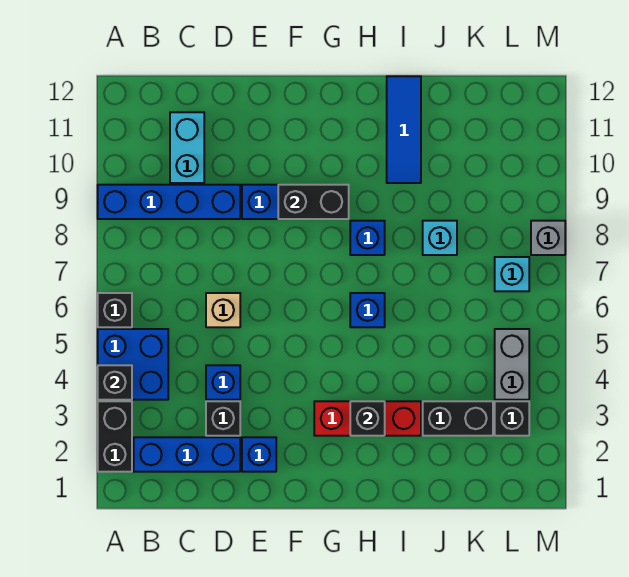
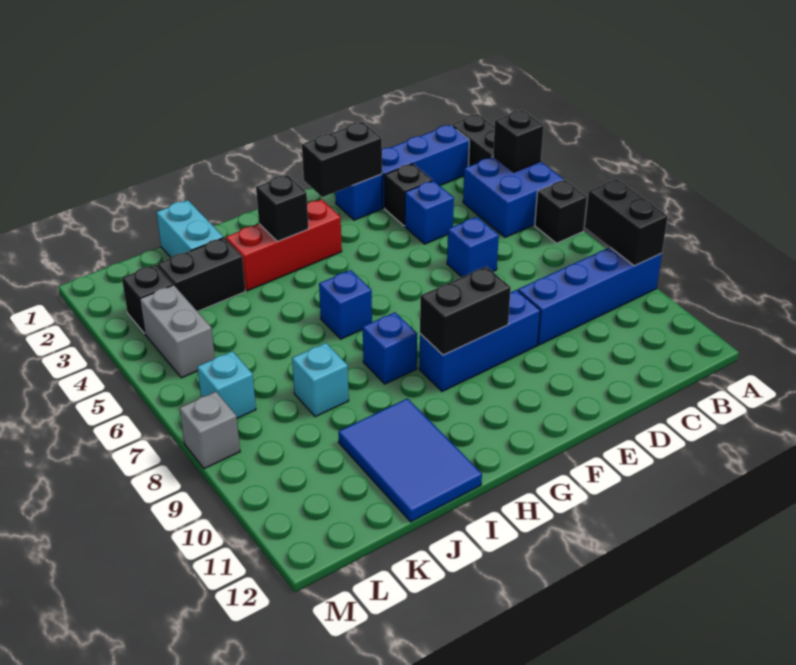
none -> black 1x2 brick [585,179,668,266]
cyan 1x2 brick [170,112,204,183] -> cyan 1x2 brick moved to [156,200,223,257]
tan 1x1 brick [206,293,240,327] -> blue 1x1 brick [447,217,499,277]
none -> black 1x2 brick [302,122,382,197]
blue 1x3 tile [387,76,421,183] -> blue 2x3 tile [338,398,482,522]

